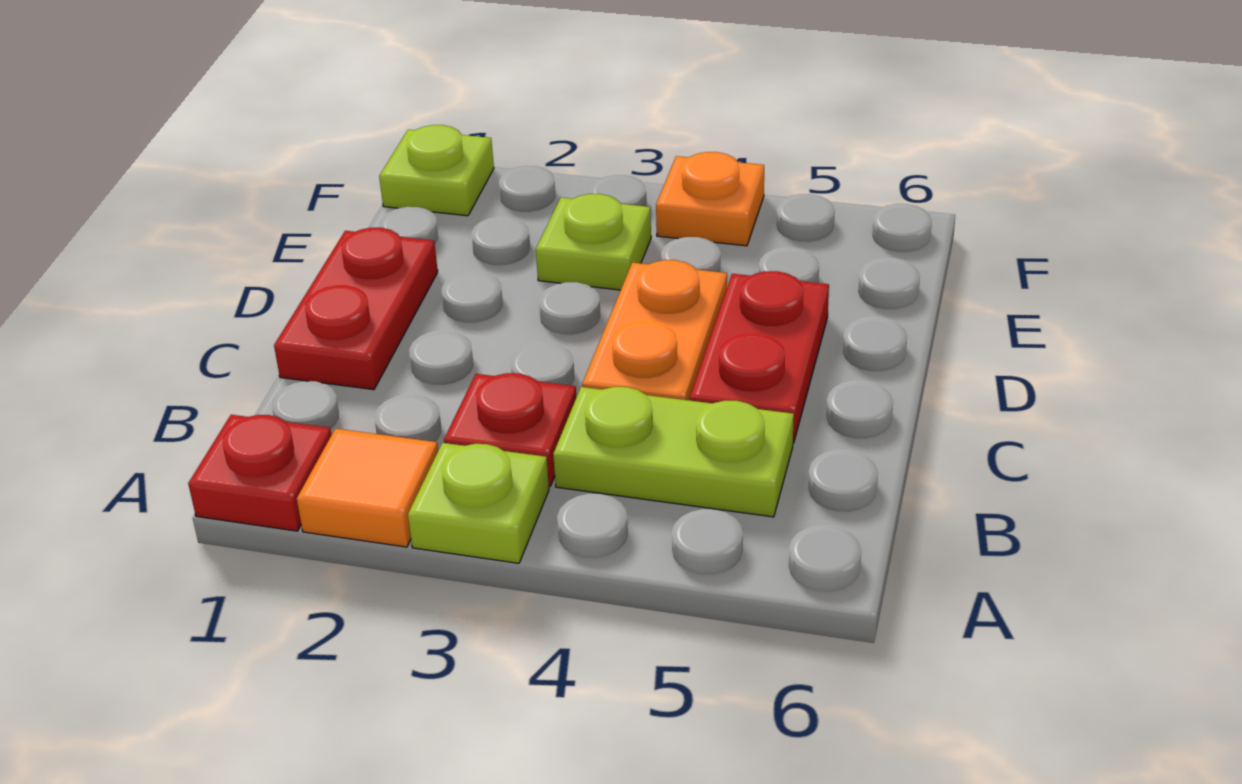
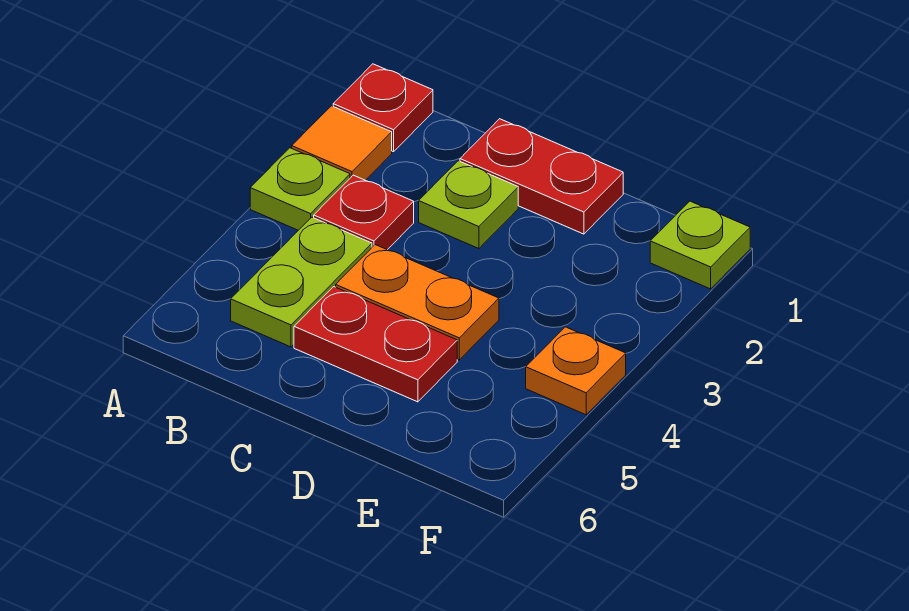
lime 1x1 plate [536,194,651,290] -> lime 1x1 plate moved to [419,161,518,249]

